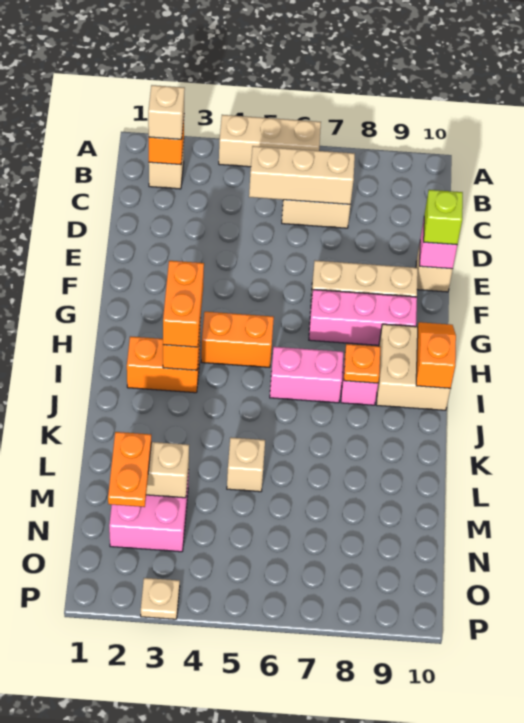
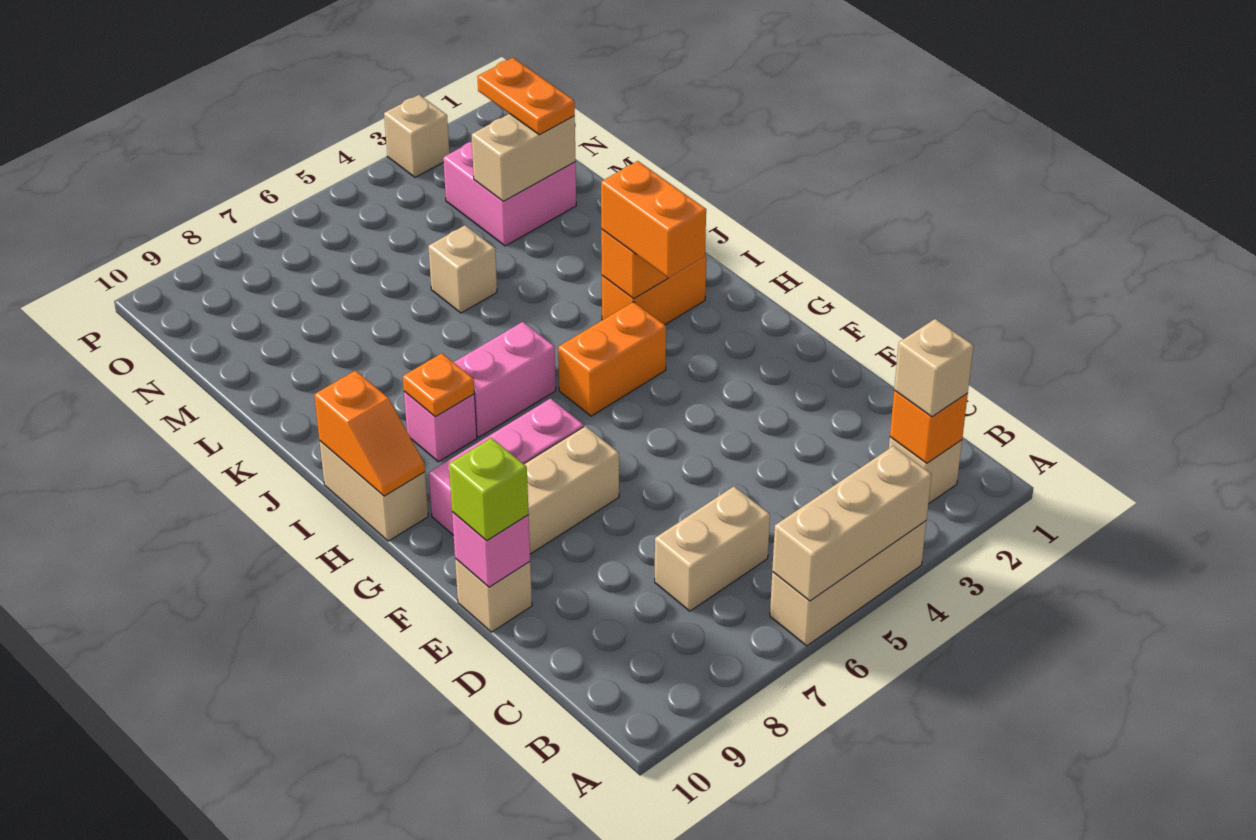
tan 1x3 brick [249,146,355,204] -> tan 1x3 brick moved to [772,446,932,601]
tan 2x2 brick [377,324,450,410] -> tan 1x2 brick [320,441,428,541]
tan 1x1 plate [141,578,180,619] -> tan 1x1 brick [384,95,449,177]

